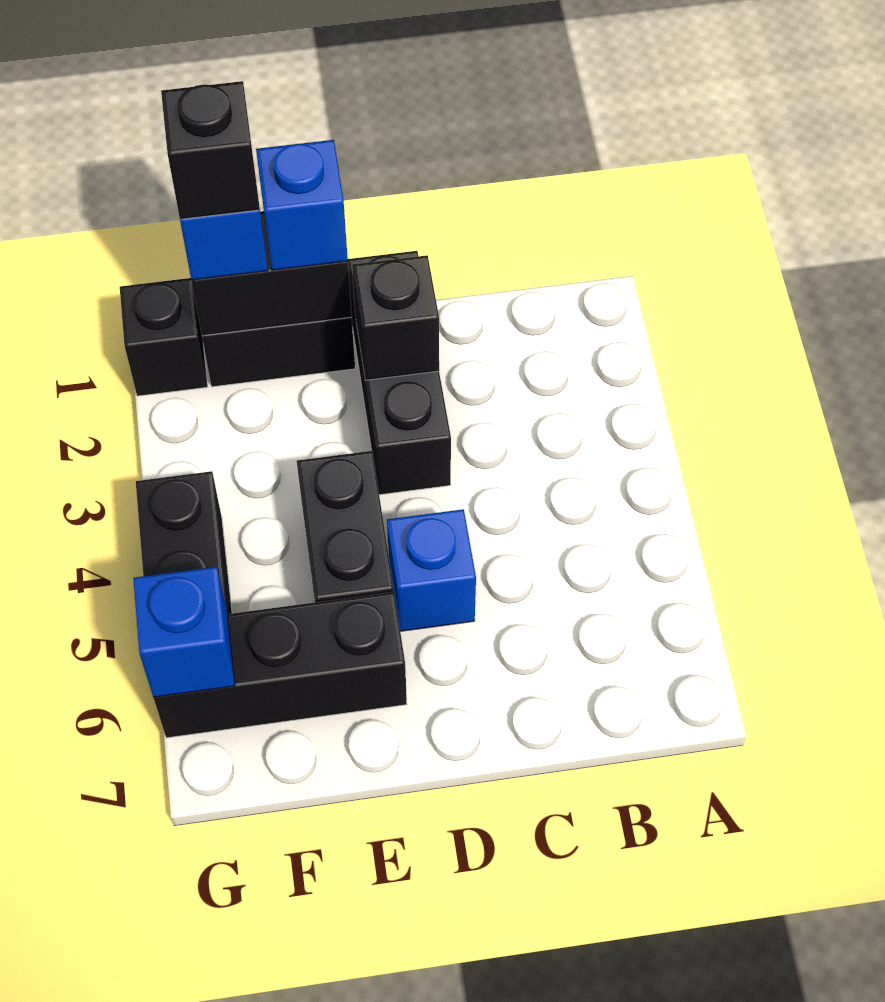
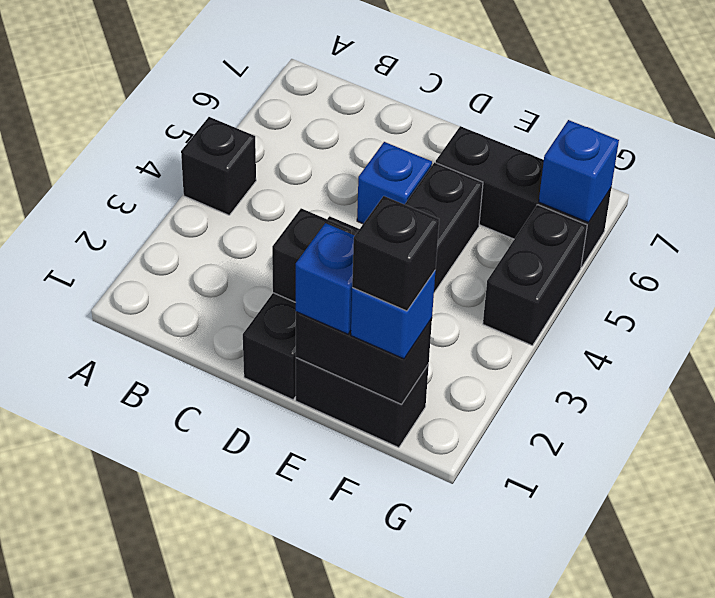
black 1x1 brick [120,278,208,396] -> black 1x1 brick moved to [181,117,256,215]

